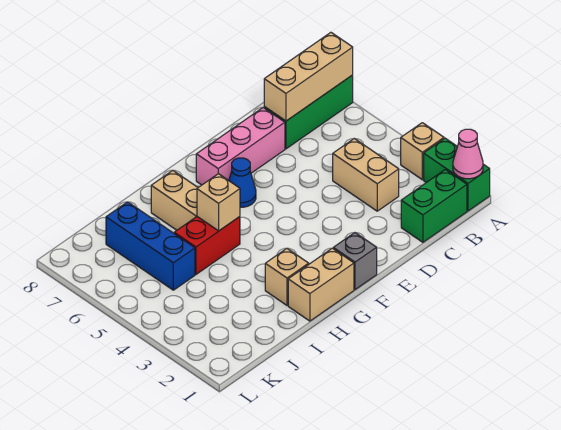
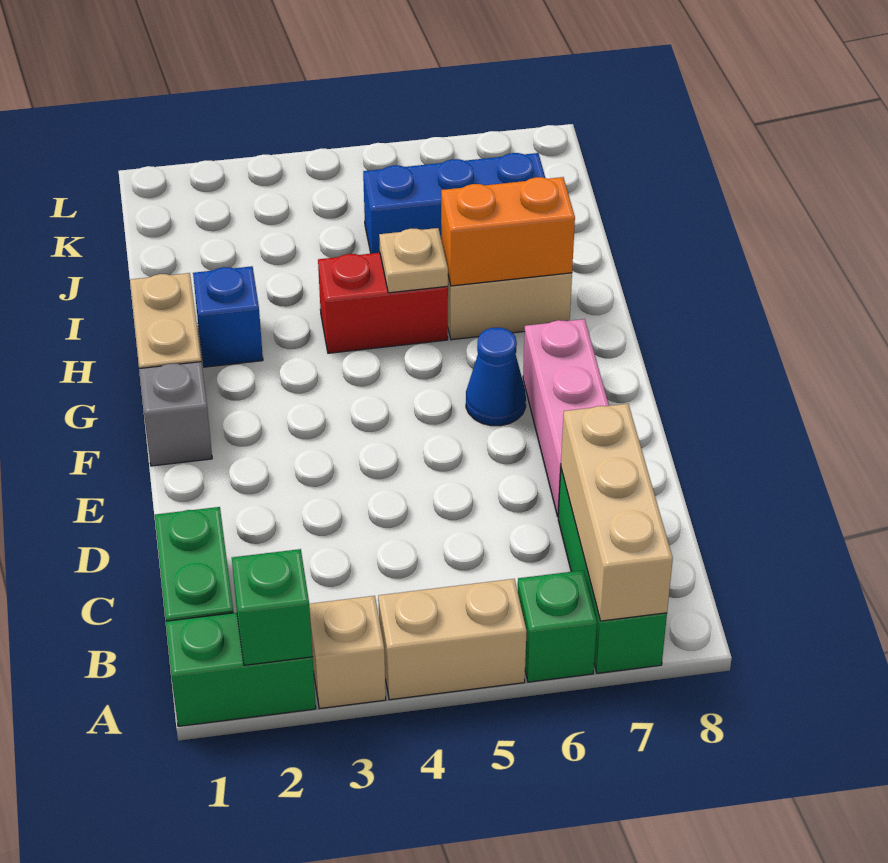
pink 1x1 cone [453,129,483,179] -> none
none -> green 1x1 brick [232,549,313,665]
none -> green 1x1 brick [518,570,597,682]
tan 1x2 brick [333,139,399,211] -> tan 1x2 brick moved to [378,579,527,700]
tan 1x1 brick [265,248,309,305] -> blue 1x1 brick [193,266,263,367]
red 1x2 brick [174,217,240,274] -> red 1x2 brick turned to [318,253,448,353]
tan 1x1 brick [197,174,240,231] -> tan 1x1 plate [379,228,448,293]
none -> orange 1x2 brick [441,177,575,286]

